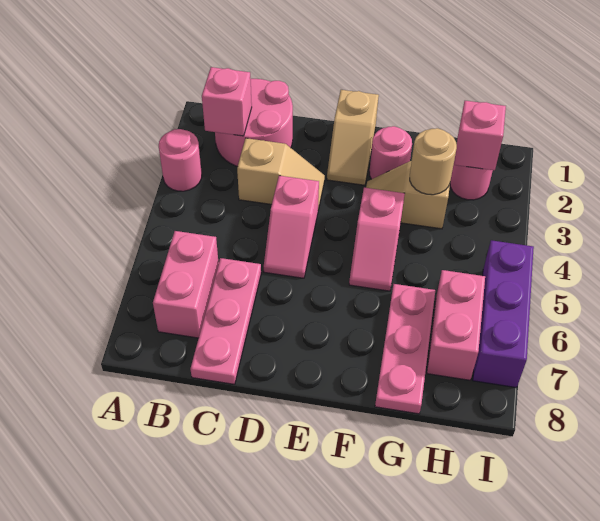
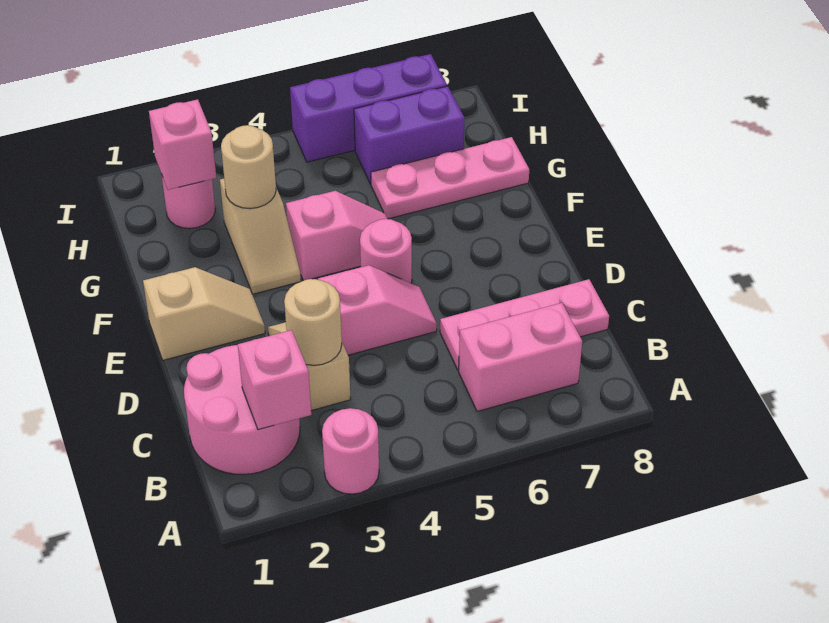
none -> tan 1x1 round brick [284,279,342,365]
pink 1x1 round brick [370,126,412,179] -> pink 1x1 round brick moved to [360,219,412,283]
pink 1x2 brick [427,270,485,380] -> purple 1x2 brick [354,86,465,184]

